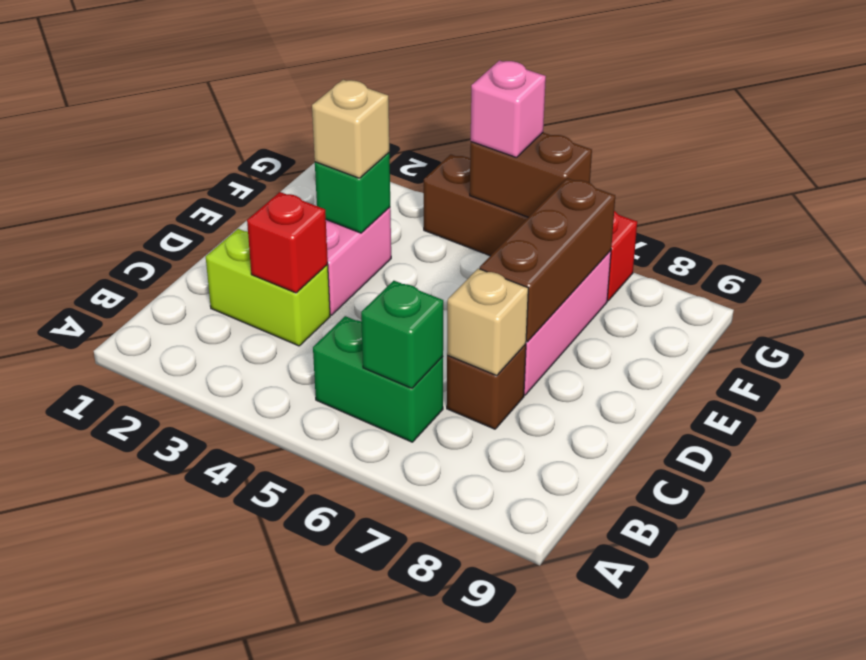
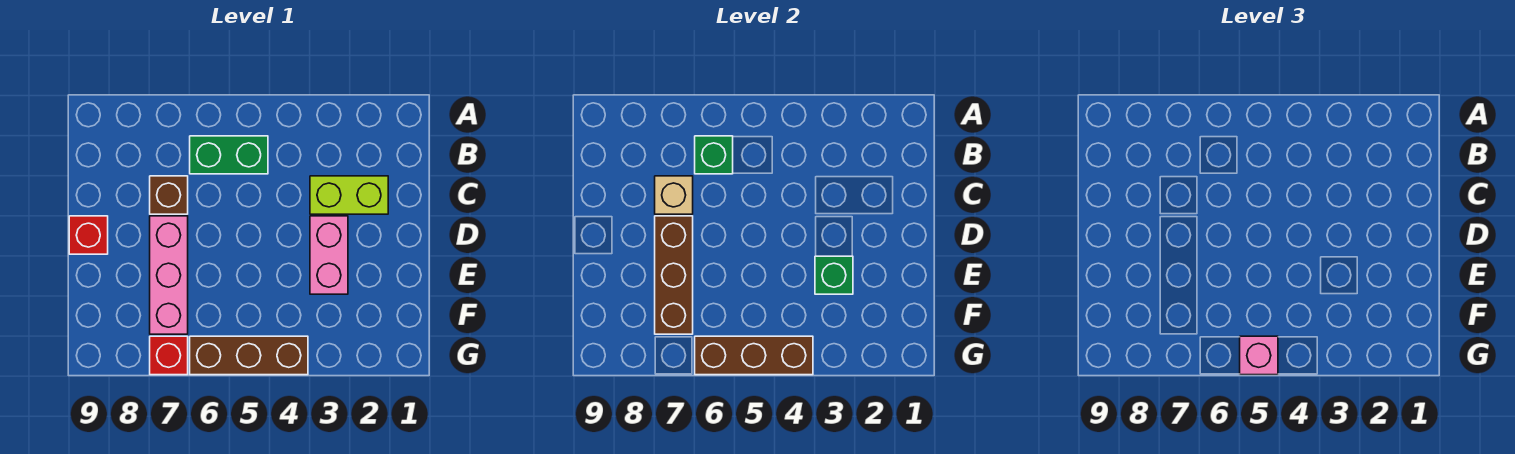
red 1x1 brick [247,192,328,293] -> red 1x1 brick moved to [69,216,108,254]
tan 1x1 brick [312,80,389,178] -> none
brown 1x2 brick [470,133,592,217] -> brown 1x3 brick [695,336,813,375]

